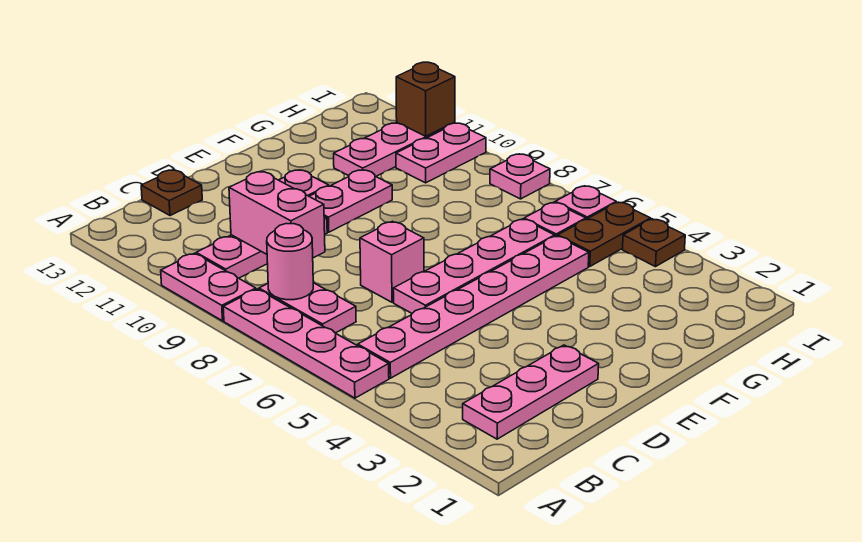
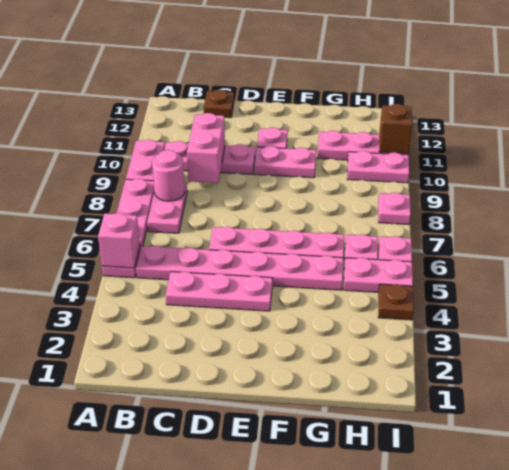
pink 1x3 plate [463,345,599,439] -> pink 1x3 plate moved to [166,272,273,311]
pink 1x1 brick [360,221,424,302] -> pink 1x1 brick moved to [98,213,140,268]
brown 1x2 plate [558,202,651,267] -> pink 1x2 plate [343,258,413,292]

